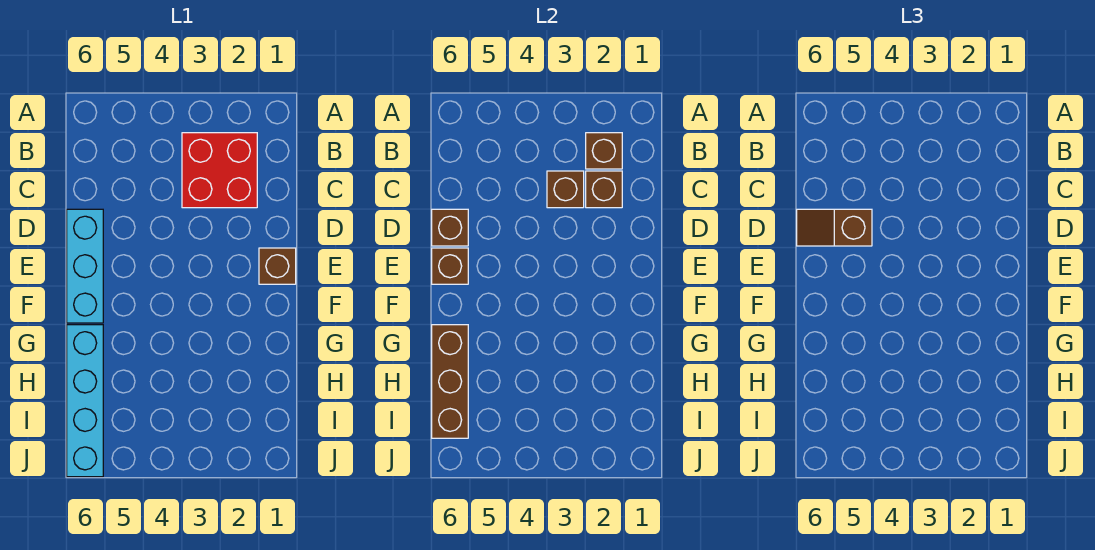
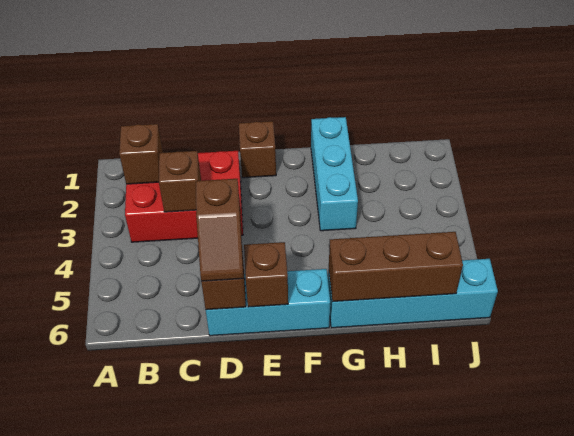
red 2x2 brick [182,133,257,208] -> red 2x3 brick [125,151,243,242]
brown 1x1 brick [586,171,622,208] -> none
none -> cyan 1x3 brick [311,117,358,231]

